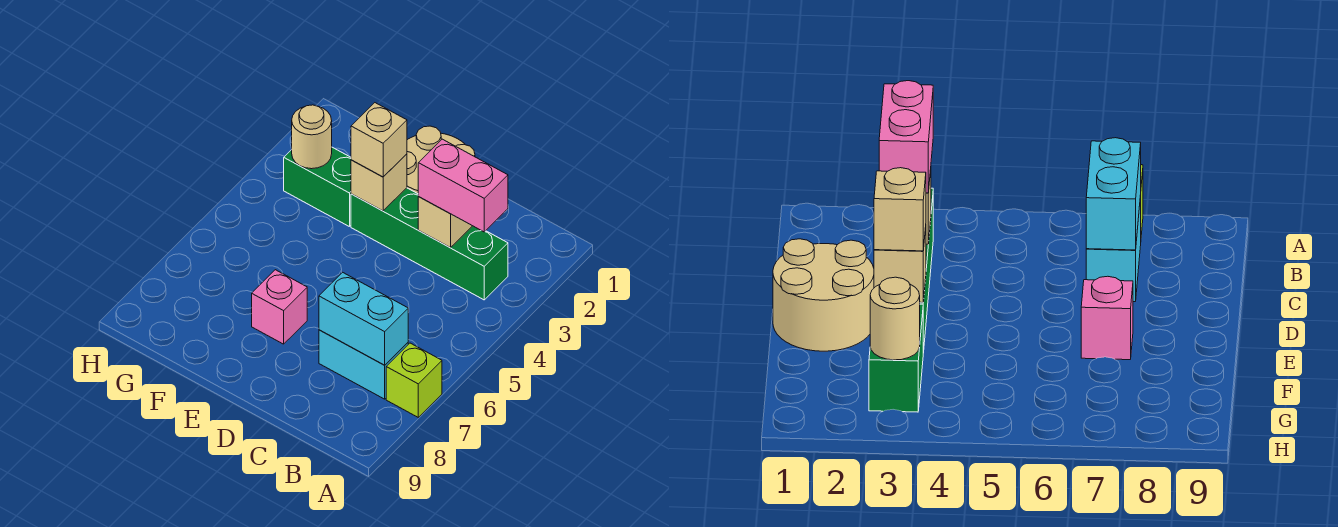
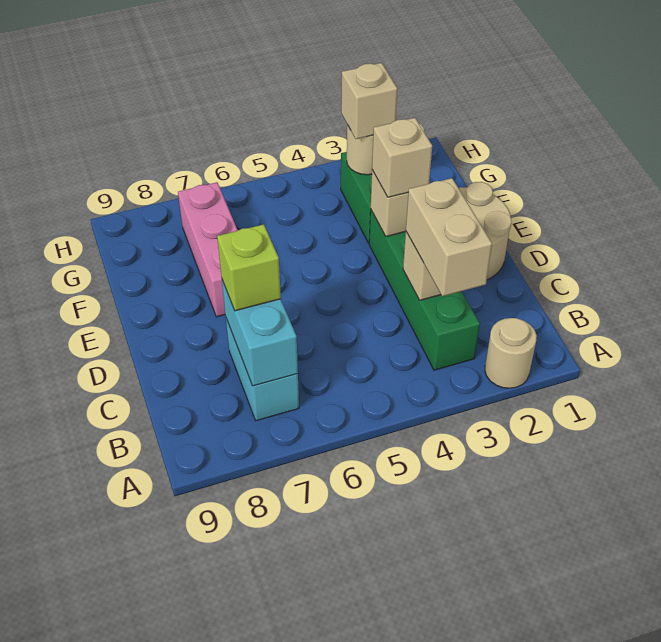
none -> tan 1x1 round brick [485,318,537,388]
lime 1x1 brick [386,343,442,417] -> lime 1x1 brick moved to [217,224,281,311]
pink 1x2 brick [418,139,508,232] -> tan 1x2 brick [406,178,492,296]
pink 1x1 brick [252,270,307,344] -> pink 1x3 brick [178,182,238,317]
none -> tan 1x1 brick [341,63,397,139]

